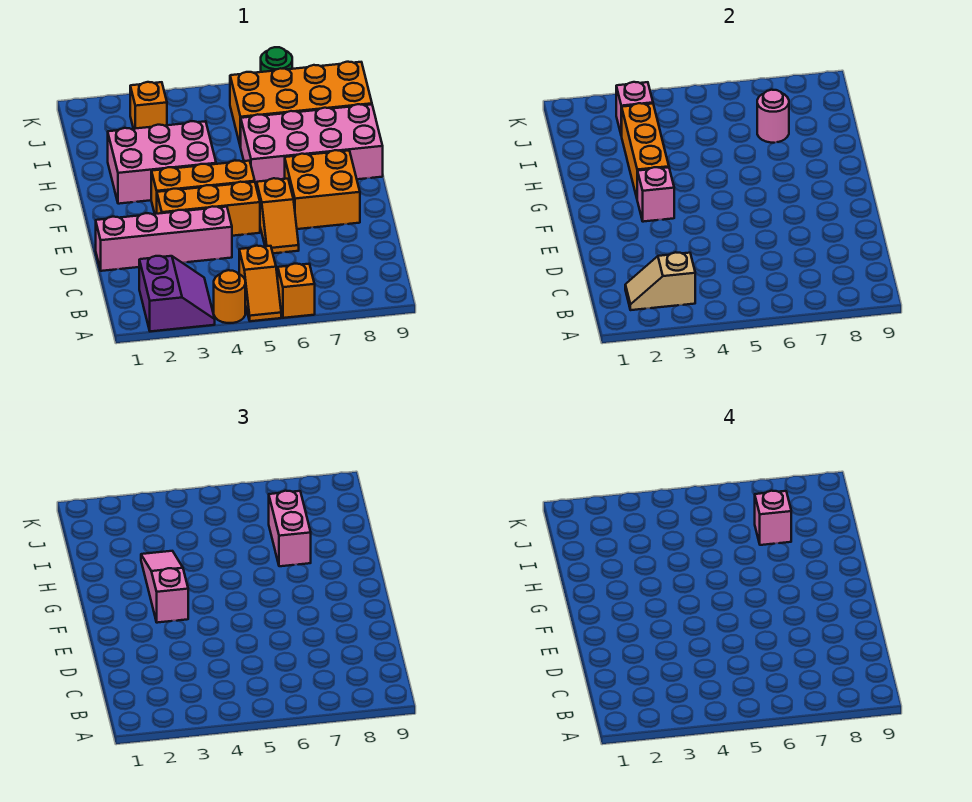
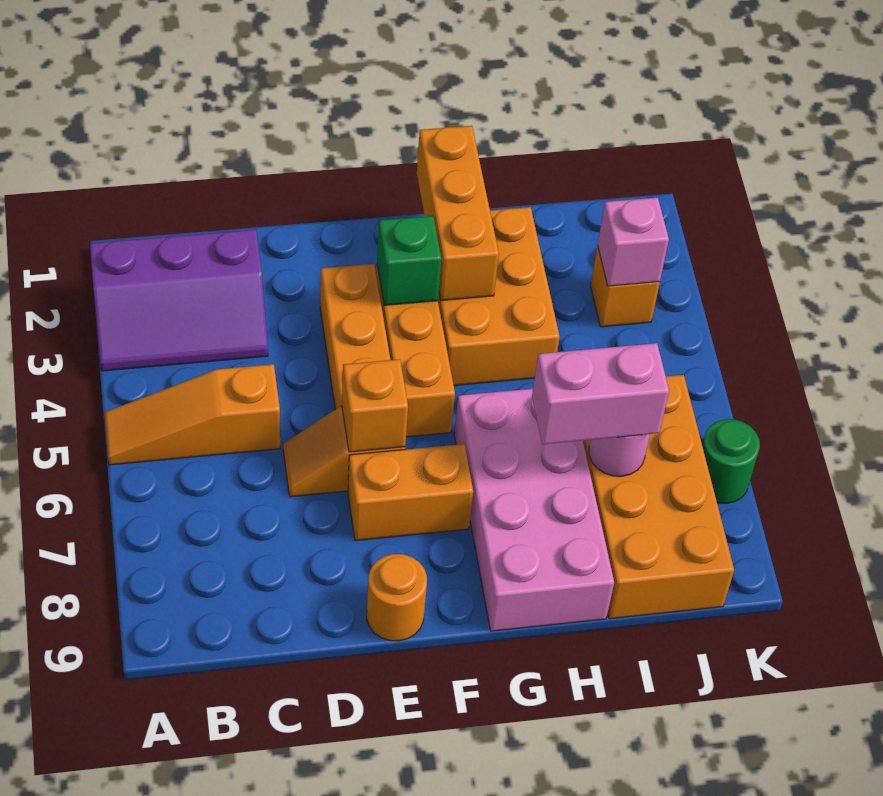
purple 2x2 slope [139,256,215,331] -> purple 2x3 slope [90,230,268,371]
orange 1x1 round brick [214,270,245,323] -> orange 1x1 round brick moved to [367,554,427,641]
orange 1x2 slope [239,246,281,321] -> orange 1x3 slope [104,364,280,465]
orange 1x1 brick [278,264,315,318] -> orange 1x1 brick moved to [342,359,408,452]
tan 1x2 slope [625,252,695,310] -> none
pink 1x4 brick [96,206,232,271] -> none
orange 2x2 brick [285,150,360,229] -> orange 1x2 brick [348,444,473,541]
pink 1x1 brick [637,167,674,222] -> green 1x1 brick [377,216,441,305]
pink 1x3 slope [141,551,188,623] -> none
pink 2x3 brick [108,121,216,204] -> orange 2x3 brick [438,207,560,385]
orange 1x3 brick [622,103,669,197] -> orange 1x3 brick turned to [417,126,499,300]
pink 1x1 brick [755,491,791,545] -> none

